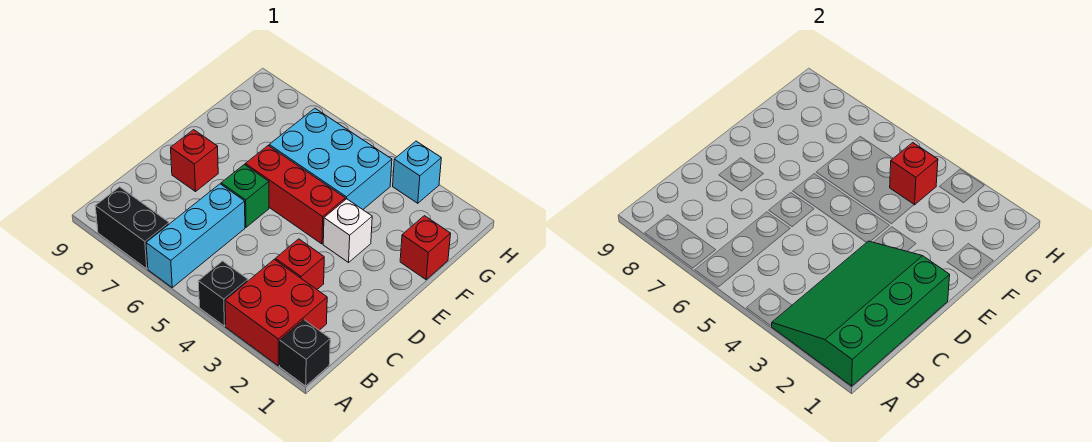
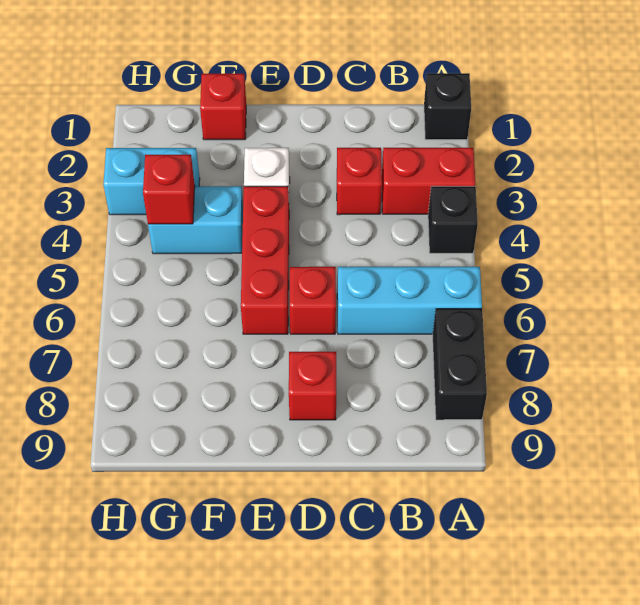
green 3x4 slope [772,241,950,386] -> none
red 2x2 brick [225,260,327,366] -> red 1x2 brick [382,148,475,214]
green 1x1 brick [221,165,269,227] -> red 1x1 brick [290,267,336,334]
cyan 2x3 brick [269,108,392,209] -> cyan 1x2 brick [148,186,243,254]
cyan 1x1 brick [393,141,441,203] -> cyan 1x2 brick [103,148,200,215]

